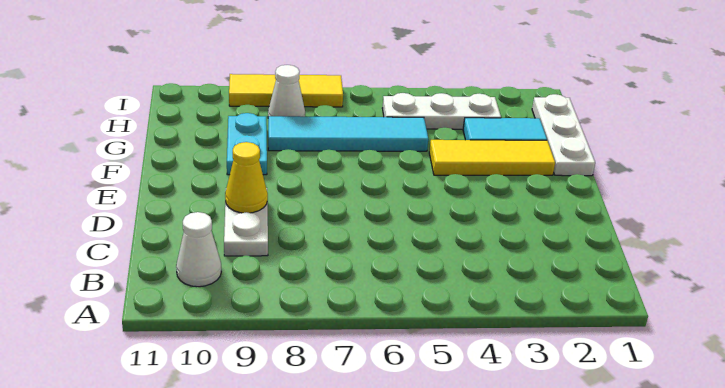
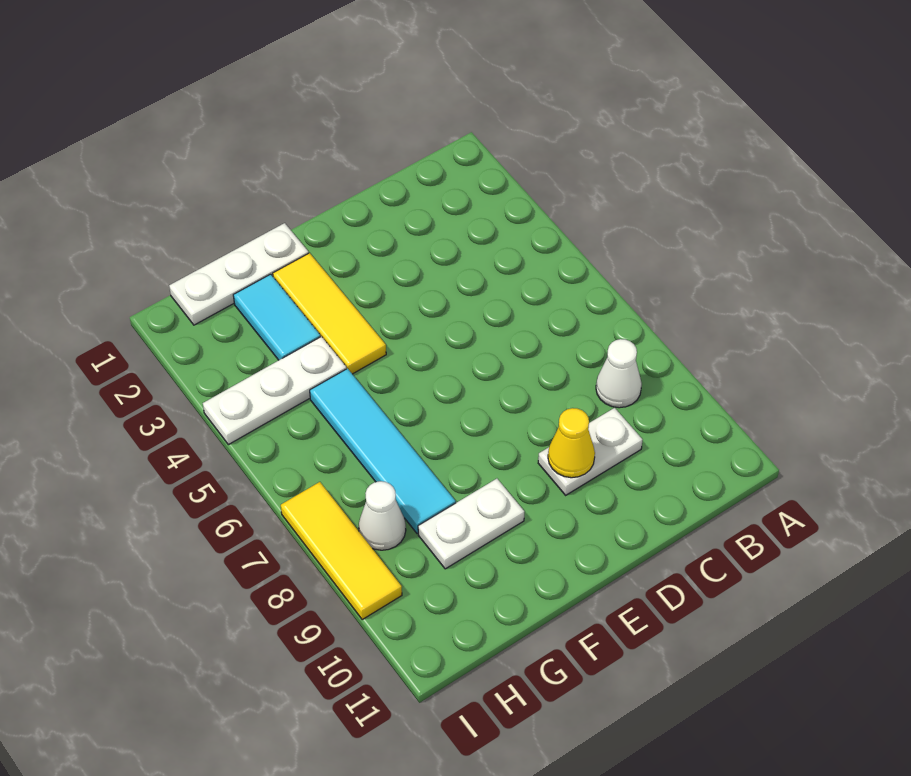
white 1x1 cone [176,212,221,287] -> white 1x1 cone moved to [596,339,642,408]
cyan 1x2 plate [227,113,267,175] -> white 1x2 plate [418,479,524,569]
white 1x3 plate [382,93,501,129] -> white 1x3 plate turned to [203,337,346,445]

